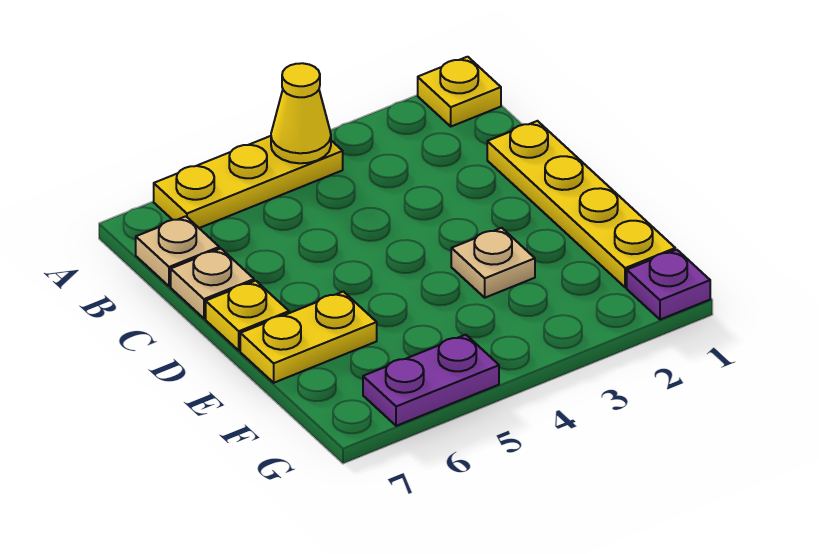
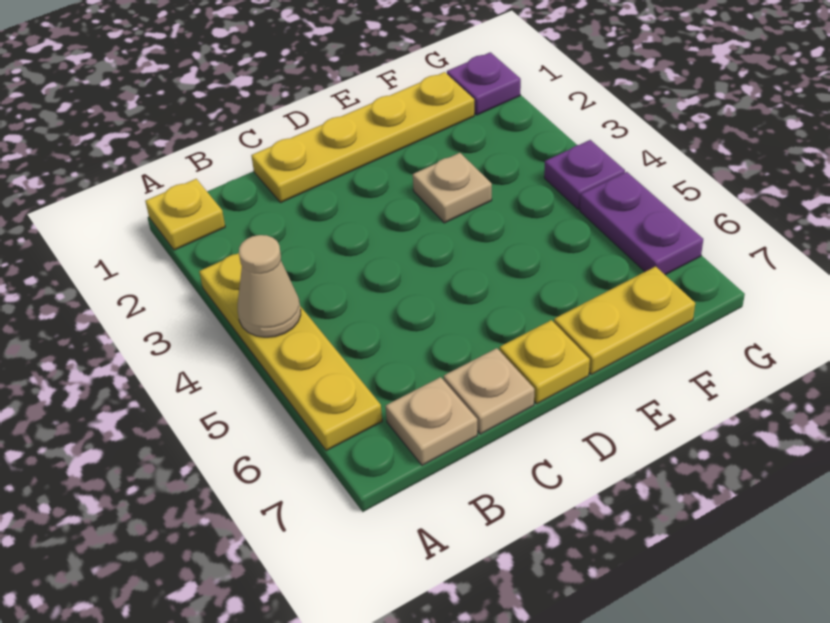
yellow 1x3 plate [154,136,343,228] -> yellow 1x4 plate [199,253,382,451]
yellow 1x1 cone [271,63,331,163] -> tan 1x1 cone [238,235,301,337]
yellow 1x2 plate [240,292,377,383] -> yellow 1x2 plate turned to [554,266,695,374]
none -> purple 1x1 plate [544,140,625,209]

